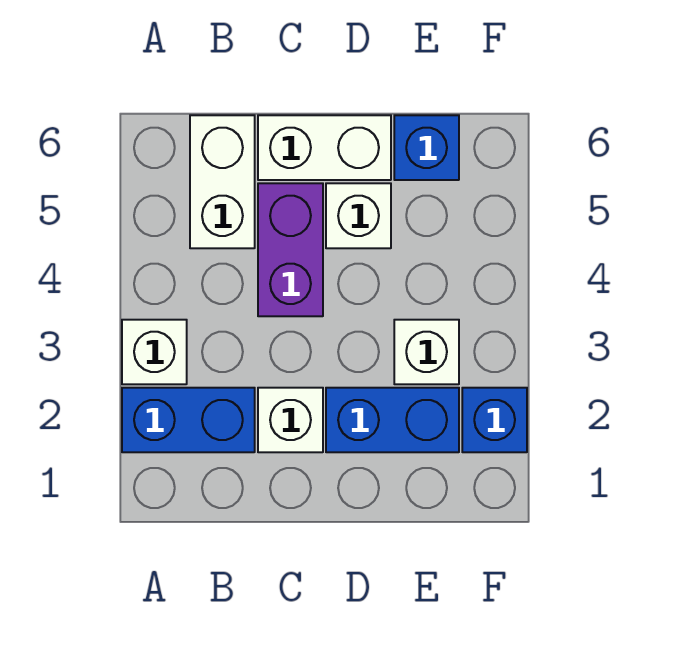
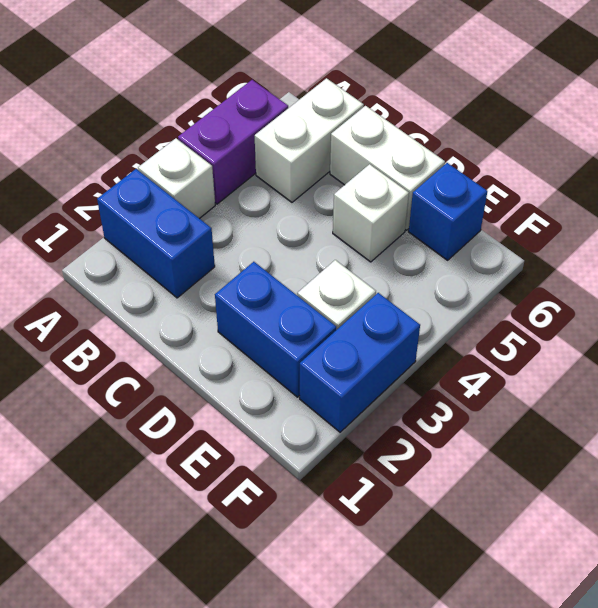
white 1x1 brick [258,388,323,452] -> none
purple 1x2 brick [258,183,323,316] -> purple 1x2 brick moved to [178,80,288,204]
blue 1x1 brick [462,388,527,452] -> blue 1x2 brick [300,293,420,432]

